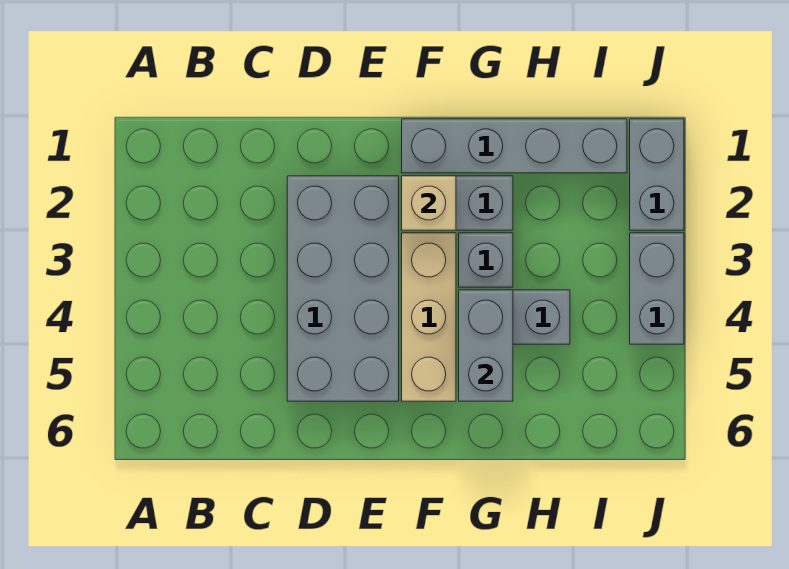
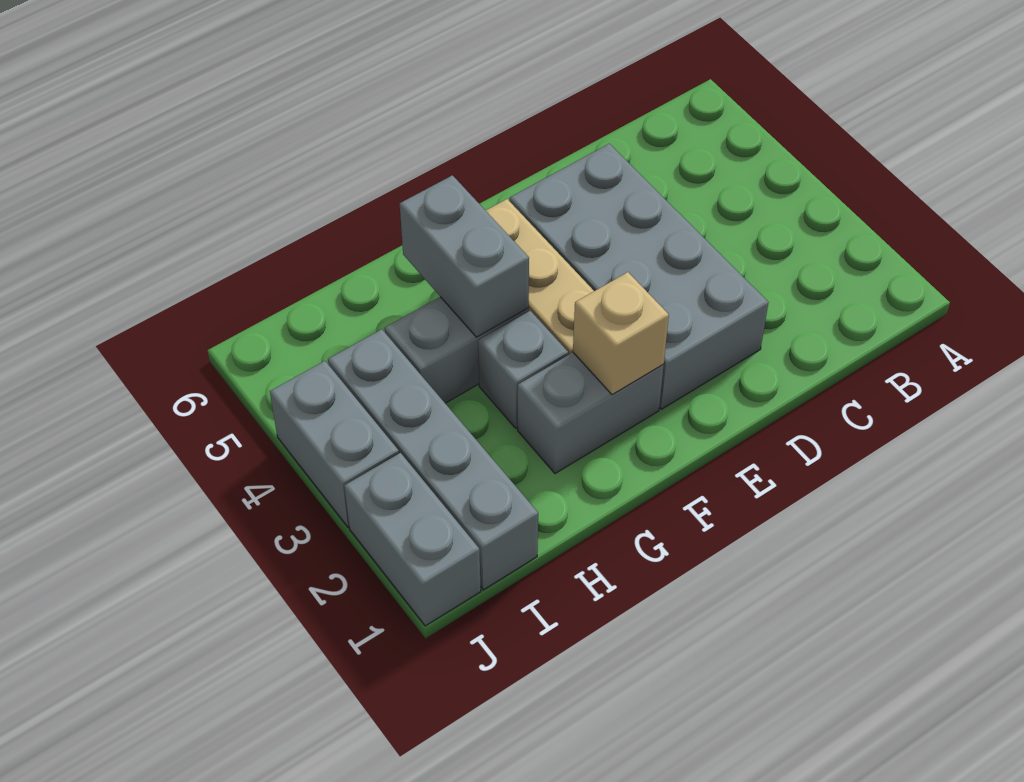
grey 1x4 brick [402,119,627,173] -> grey 1x4 brick turned to [328,329,538,590]

